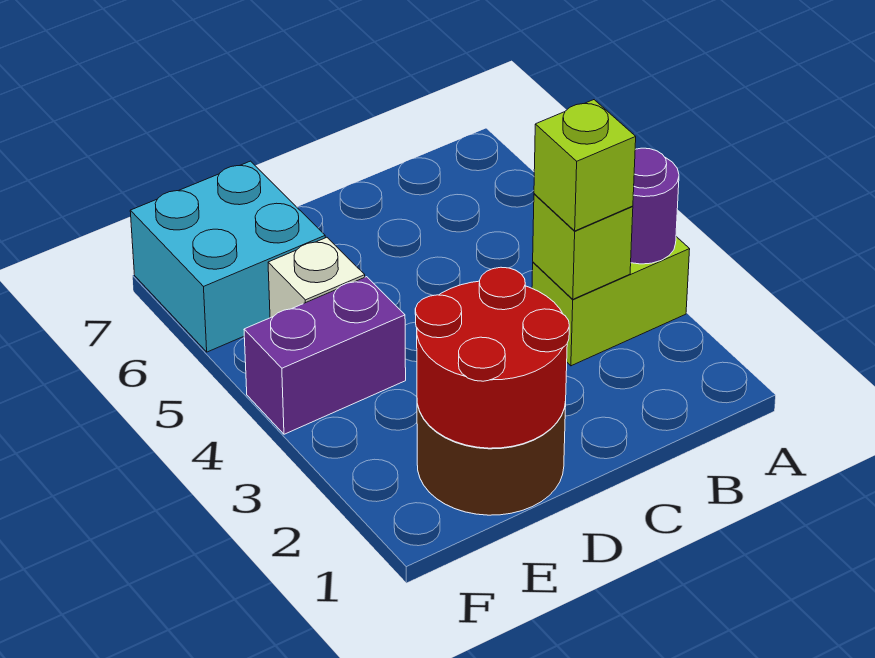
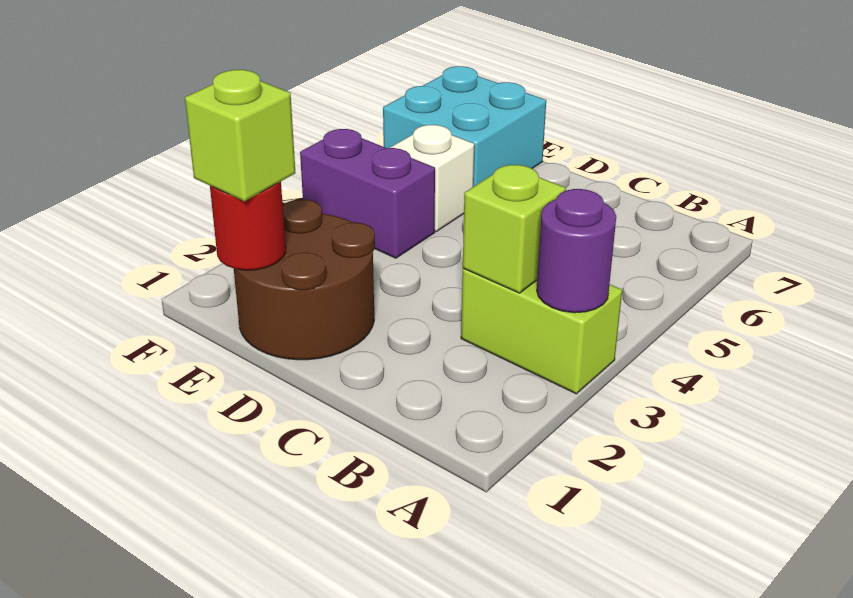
lime 1x1 brick [534,100,636,231] -> lime 1x1 brick moved to [185,70,295,201]
red 2x2 round brick [415,267,569,448] -> red 1x1 round brick [210,182,286,270]

